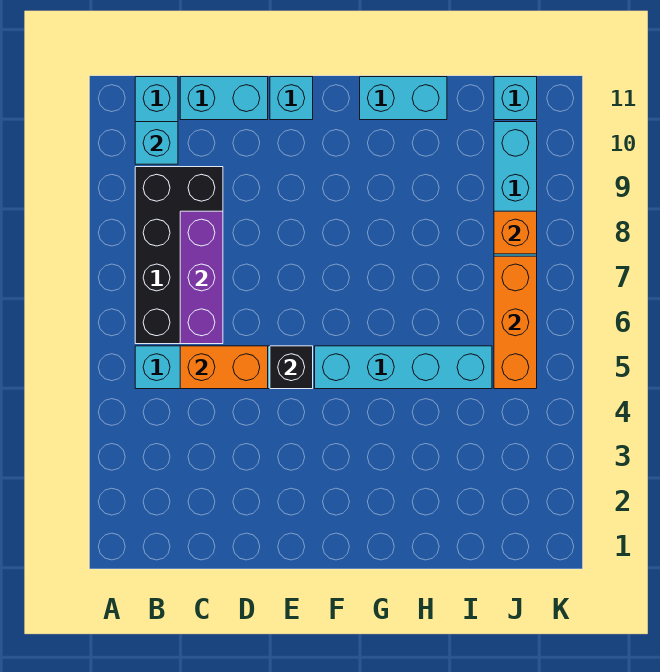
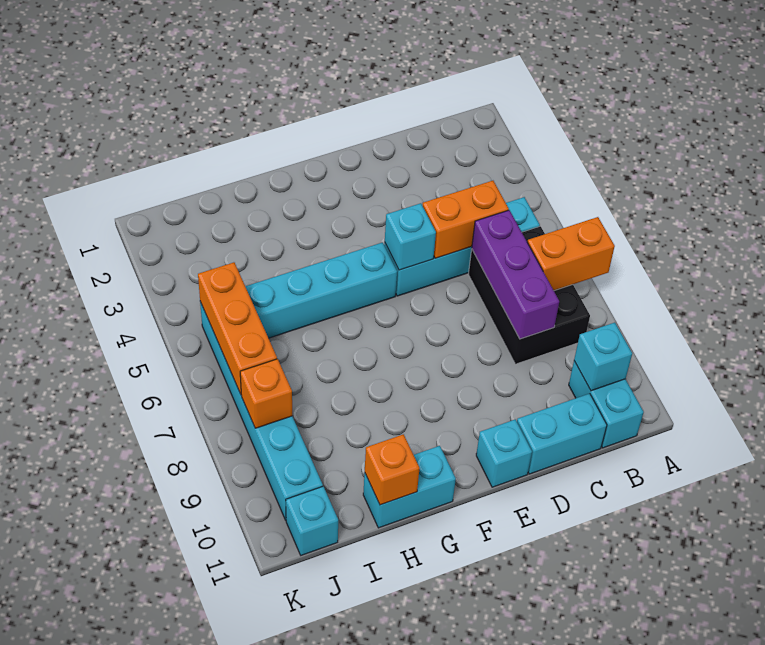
none -> orange 1x2 brick [527,217,615,291]
black 2x4 brick [135,167,223,344] -> black 2x3 brick [468,226,590,364]
black 1x1 brick [270,346,313,389] -> cyan 1x1 brick [385,203,436,270]
none -> orange 1x1 brick [365,434,420,505]

